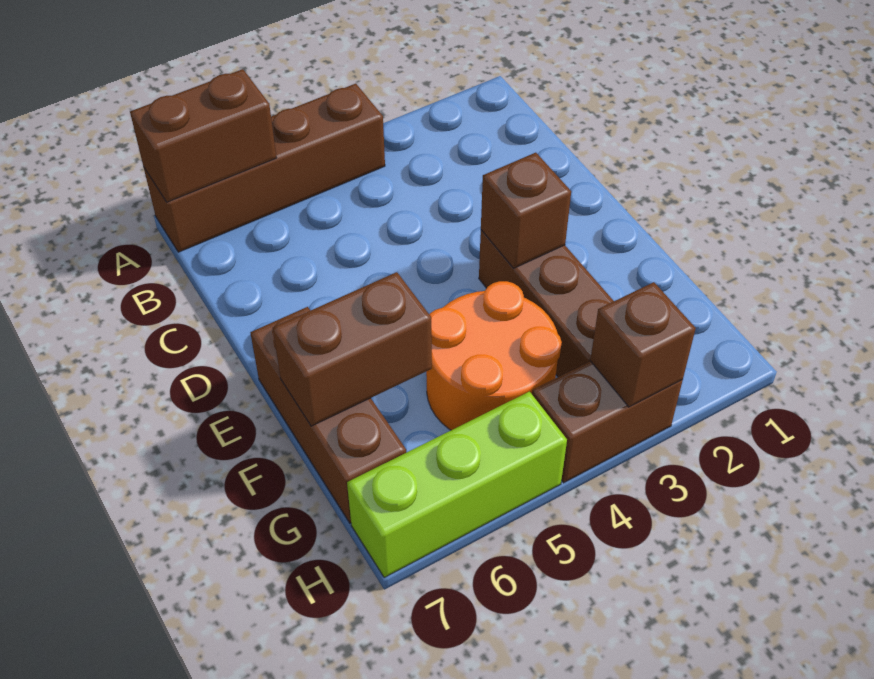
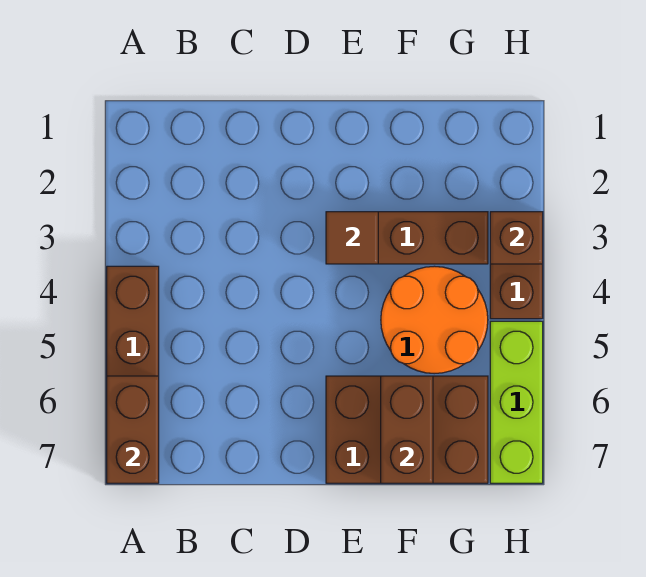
brown 1x1 brick [481,153,571,268] -> brown 1x1 tile [326,212,378,264]
brown 1x3 brick [250,307,406,523] -> brown 2x3 brick [326,376,488,483]

